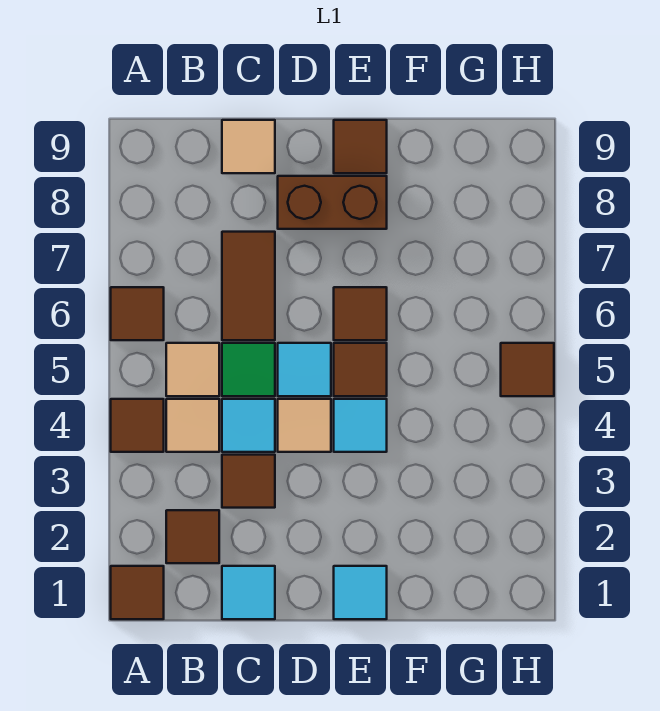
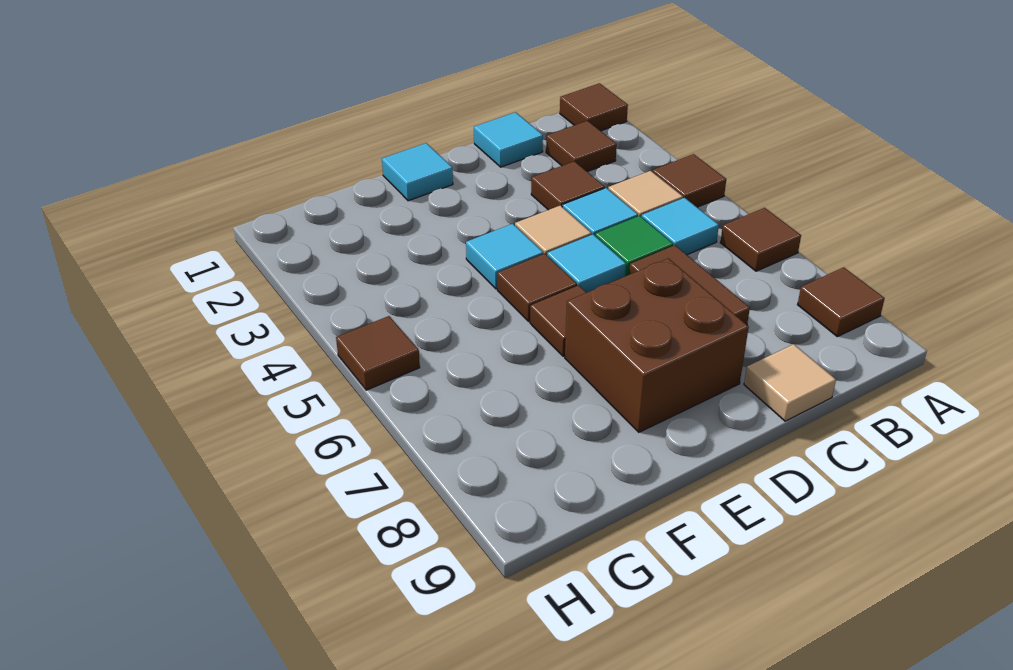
tan 1x1 tile [166,343,219,396] -> cyan 1x1 tile [642,198,719,255]
brown 1x2 brick [278,176,387,229] -> brown 2x2 brick [565,258,749,432]
brown 1x1 tile [334,120,387,173] -> brown 1x1 tile moved to [798,267,885,337]

